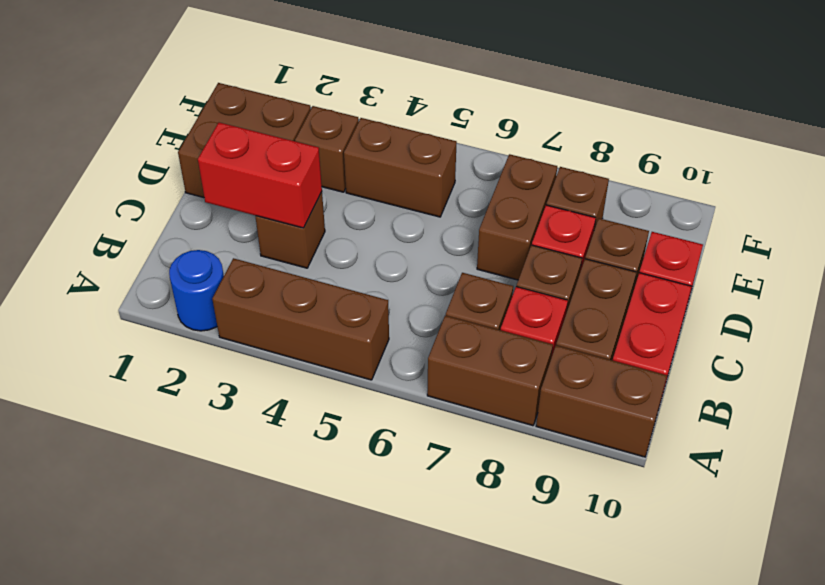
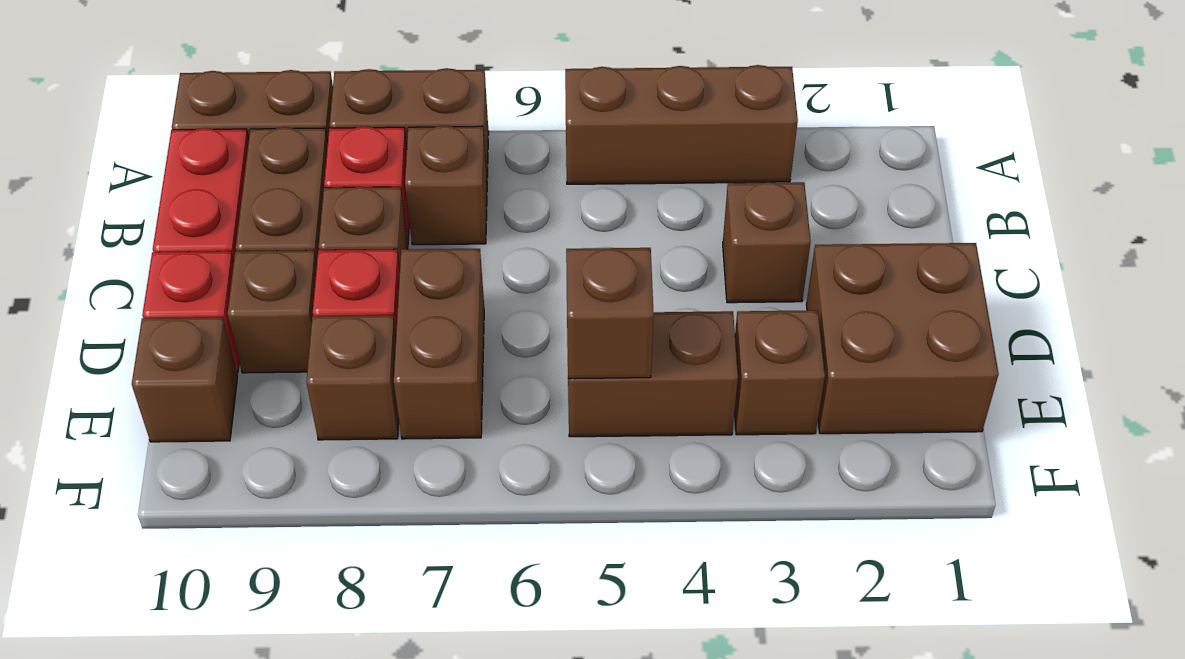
blue 1x1 round brick [169,250,224,331] -> none
red 1x2 brick [198,122,322,228] -> none
none -> brown 1x1 brick [566,248,654,379]
none -> brown 1x1 brick [132,317,238,442]

